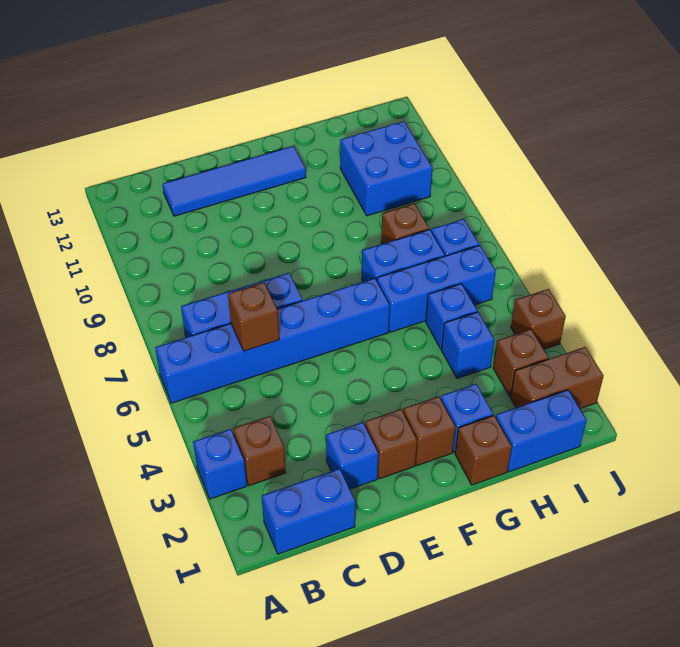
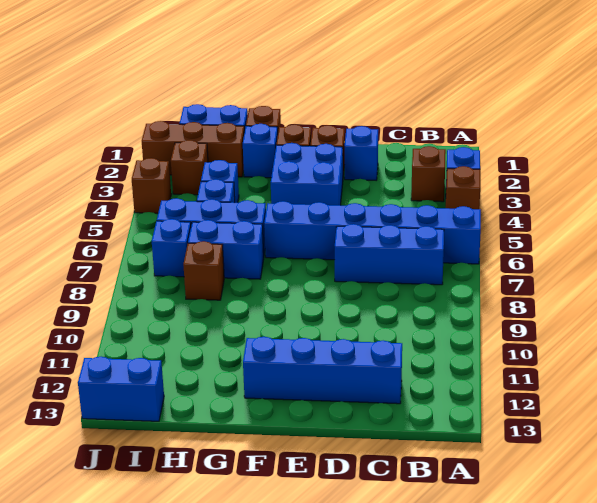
blue 1x2 brick [262,469,355,554] -> blue 1x2 brick moved to [78,357,164,421]
brown 1x1 brick [228,283,279,351] -> brown 1x1 brick moved to [446,166,480,209]
blue 1x4 tile [162,146,306,216] -> blue 1x4 brick [243,337,402,404]
blue 2x2 brick [340,121,432,216] -> blue 2x2 brick moved to [271,143,343,205]
brown 1x2 brick [510,347,603,409] -> brown 1x3 brick [142,121,244,177]

